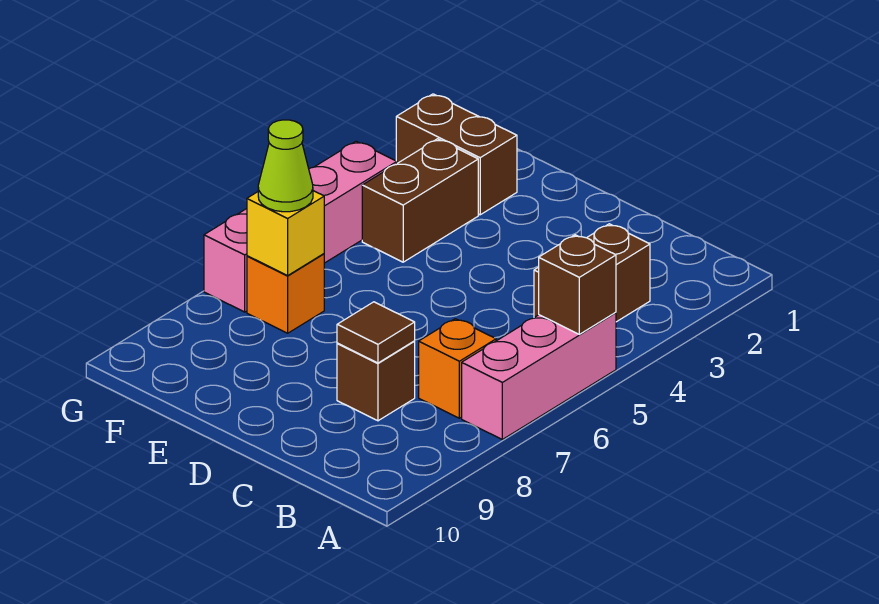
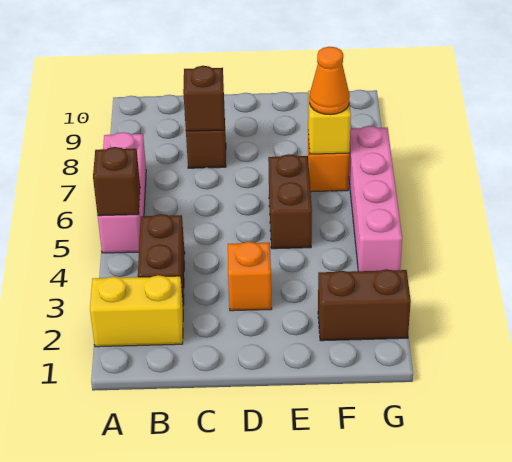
none -> yellow 1x2 brick [90,275,183,347]
orange 1x1 brick [419,319,496,418] -> orange 1x1 brick moved to [228,242,272,311]
brown 1x1 tile [337,302,415,363] -> brown 1x1 brick [183,66,225,131]
brown 1x2 brick [362,139,478,262] -> brown 1x2 brick moved to [268,154,312,249]
lime 1x1 cone [258,120,313,212] -> orange 1x1 cone [309,47,350,115]

